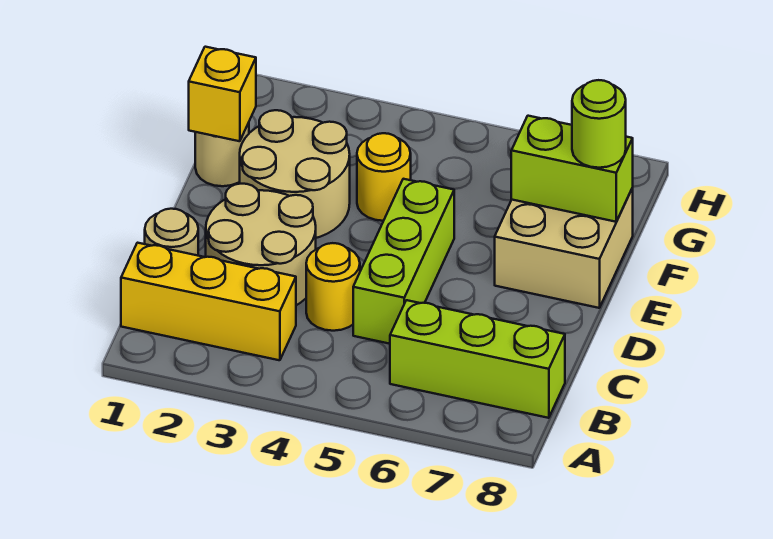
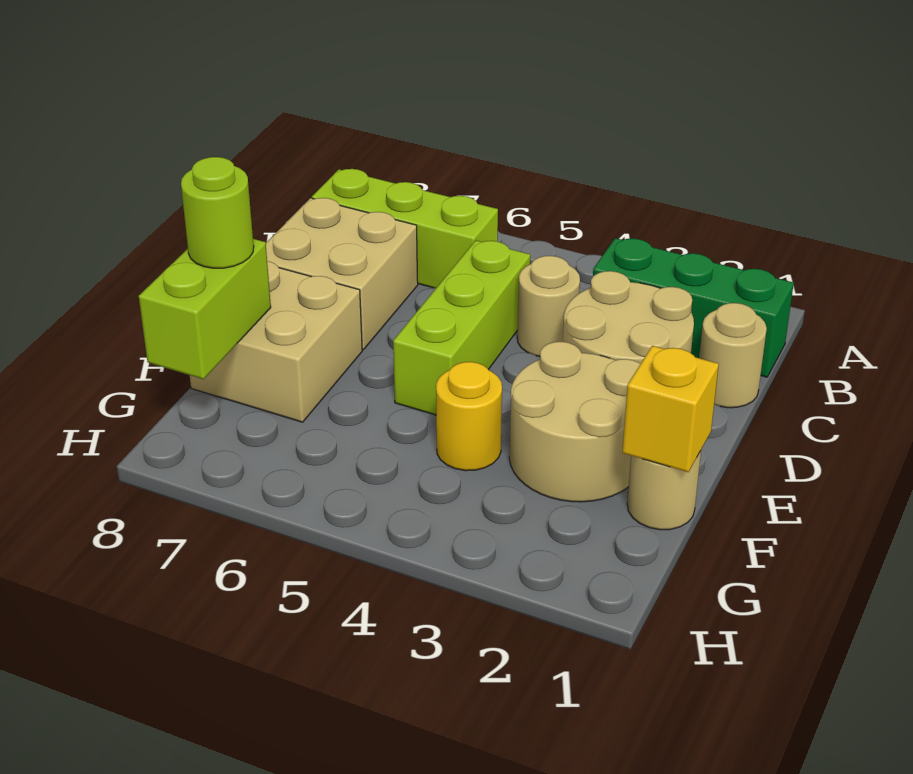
yellow 1x3 brick [121,243,296,360] -> green 1x3 brick [593,238,794,377]
yellow 1x1 round brick [306,243,360,331] -> tan 1x1 round brick [517,256,580,356]
none -> tan 2x2 brick [266,198,418,350]
lime 1x2 brick [511,116,633,222] -> lime 1x2 brick turned to [139,239,271,379]

